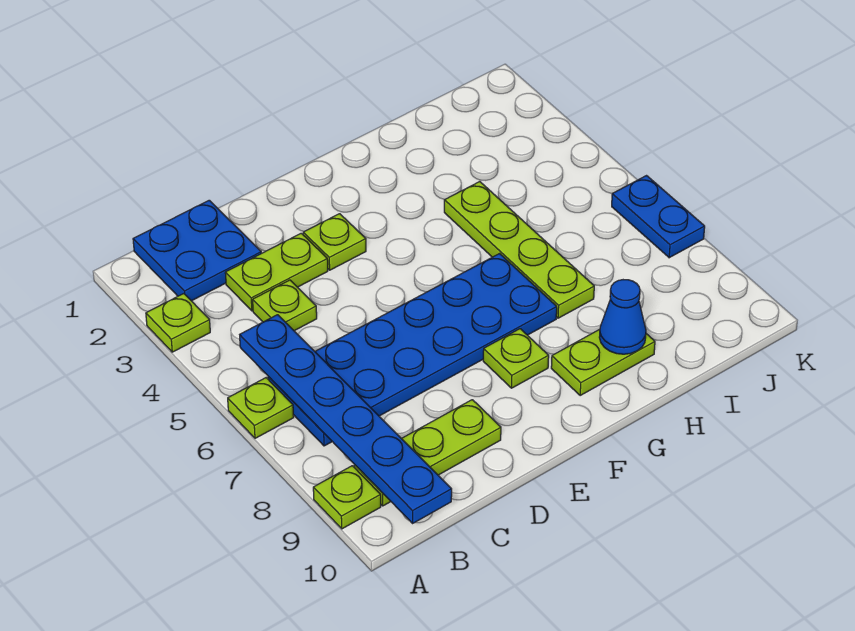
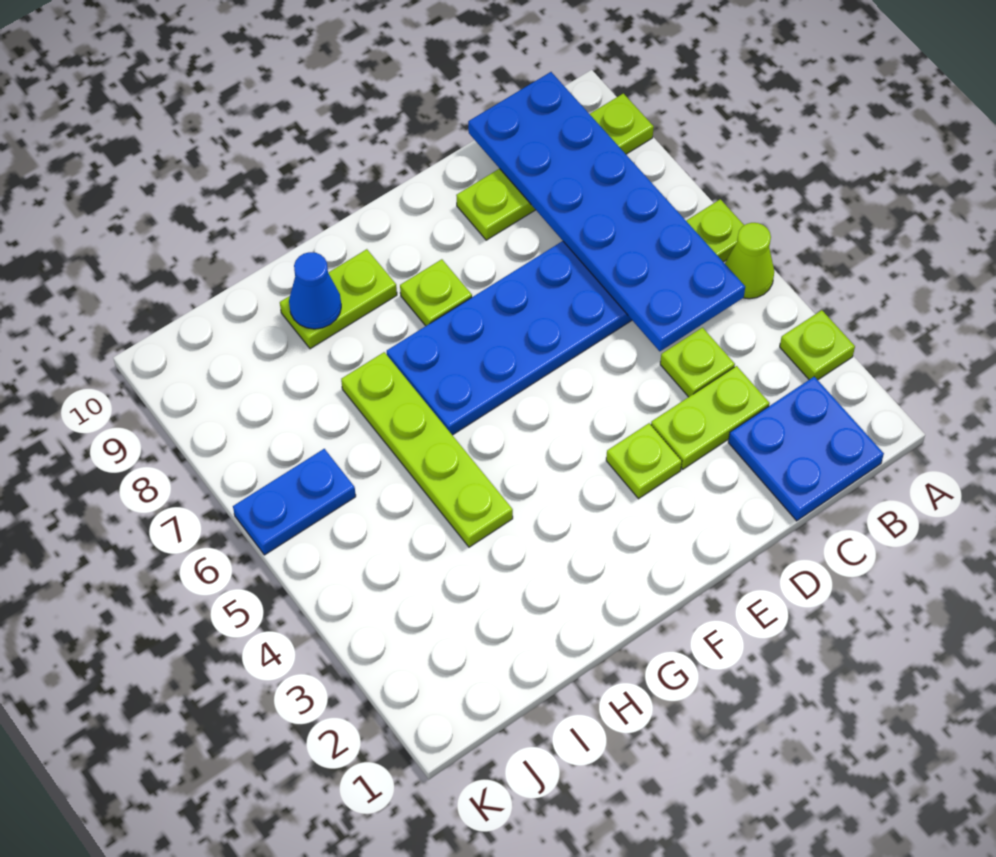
none -> lime 1x1 cone [725,223,774,299]
blue 1x6 plate [240,315,452,523] -> blue 2x6 plate [468,72,745,351]
blue 1x2 plate [612,176,705,258] -> blue 1x2 plate turned to [233,449,356,555]

